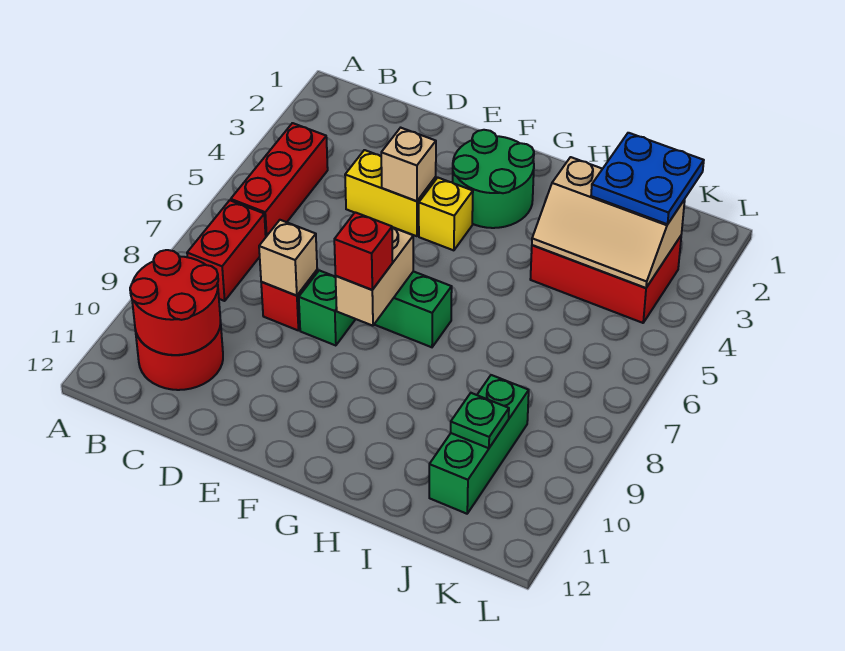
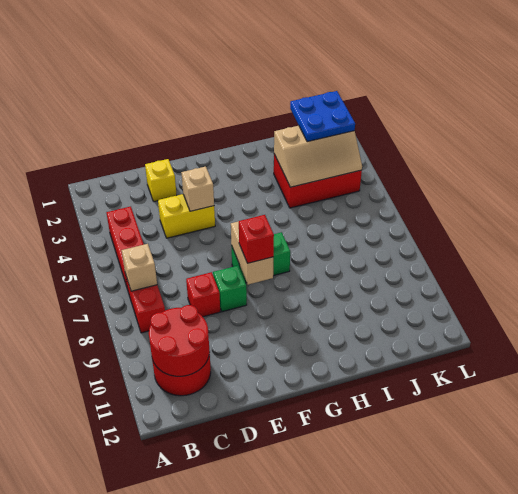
tan 1x1 brick [259,220,317,296] -> tan 1x1 brick moved to [122,244,157,291]
green 2x2 round brick [453,130,534,228] -> none
yellow 1x1 brick [419,178,473,250] -> yellow 1x1 brick moved to [145,159,177,202]
green 1x3 brick [429,375,529,514] -> none
green 1x1 plate [451,393,509,448] -> none

